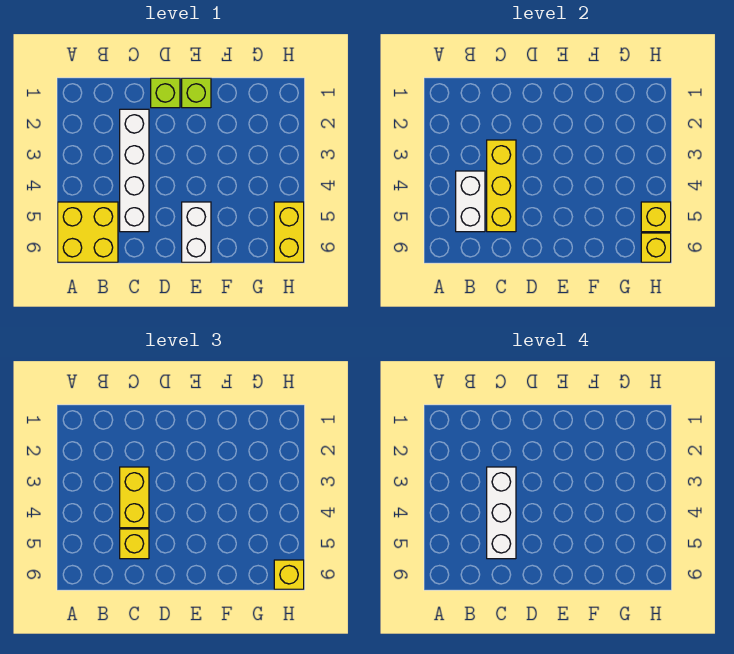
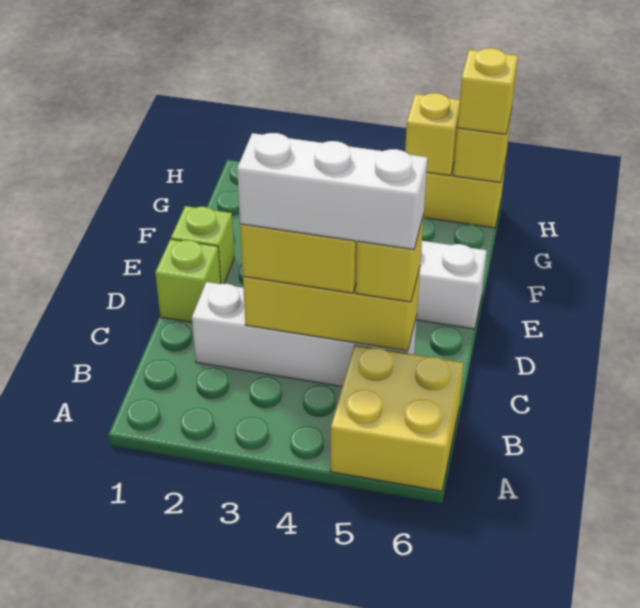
white 1x2 brick [456,171,485,232] -> none

